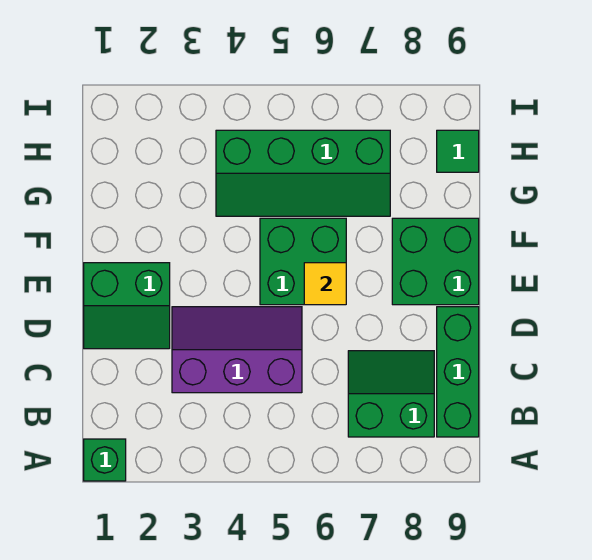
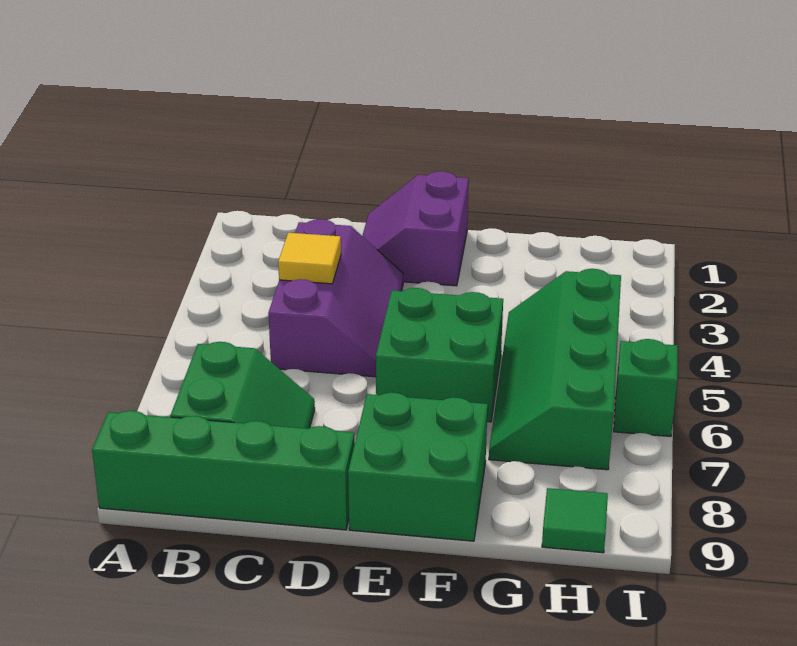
green 1x1 brick [84,439,126,481] -> green 1x1 brick moved to [614,339,678,436]
green 1x3 brick [437,307,479,437] -> green 1x4 brick [92,411,355,530]
green 2x2 slope [84,263,170,349] -> purple 2x2 slope [362,171,469,286]
yellow 1x1 tile [304,263,346,305] -> yellow 1x1 tile moved to [278,233,341,284]

